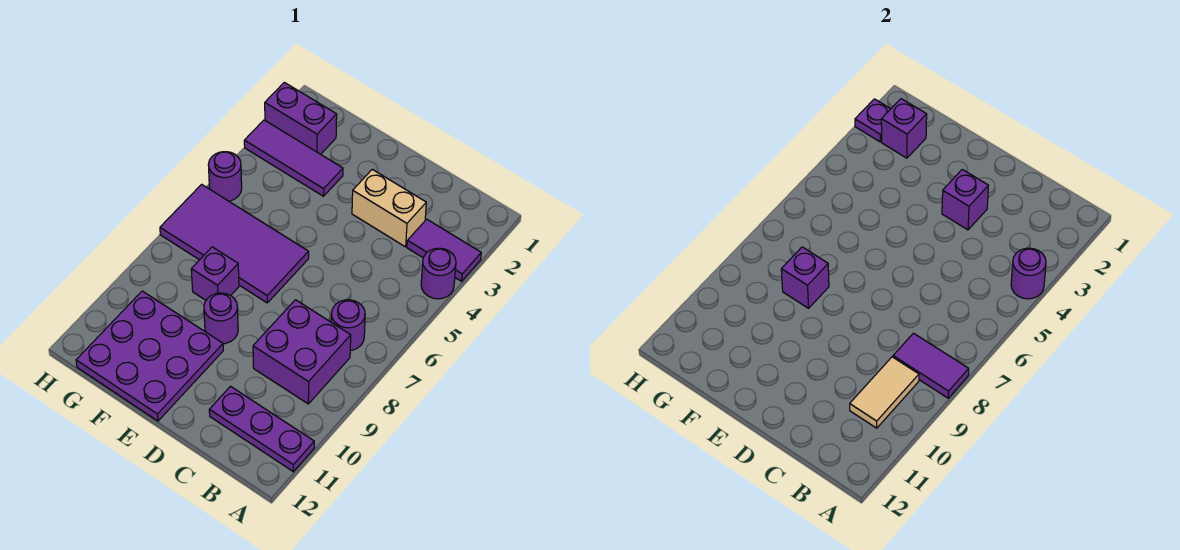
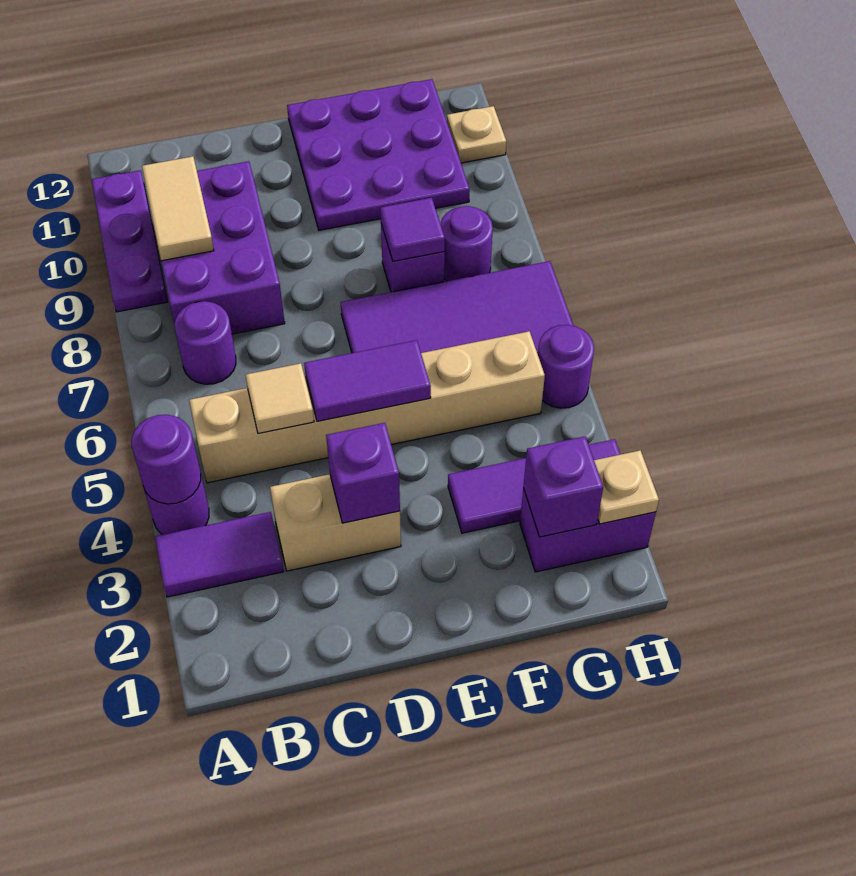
purple 1x2 tile [893,333,969,398] -> purple 1x2 tile moved to [304,340,431,421]
purple 1x3 plate [209,386,314,472] -> purple 1x3 plate turned to [91,170,167,312]
none -> tan 1x6 brick [189,331,545,483]
purple 2x2 brick [253,300,351,404] -> purple 2x3 brick [161,161,285,334]
none -> tan 1x1 tile [245,363,314,433]
purple 1x1 round brick [204,293,238,344] -> purple 1x1 round brick moved to [440,206,493,281]
purple 1x1 brick [781,247,829,308] -> purple 1x1 tile [380,198,445,261]
purple 1x1 plate [855,99,890,142] -> tan 1x1 plate [594,450,659,524]
none -> tan 1x1 plate [447,106,506,163]

